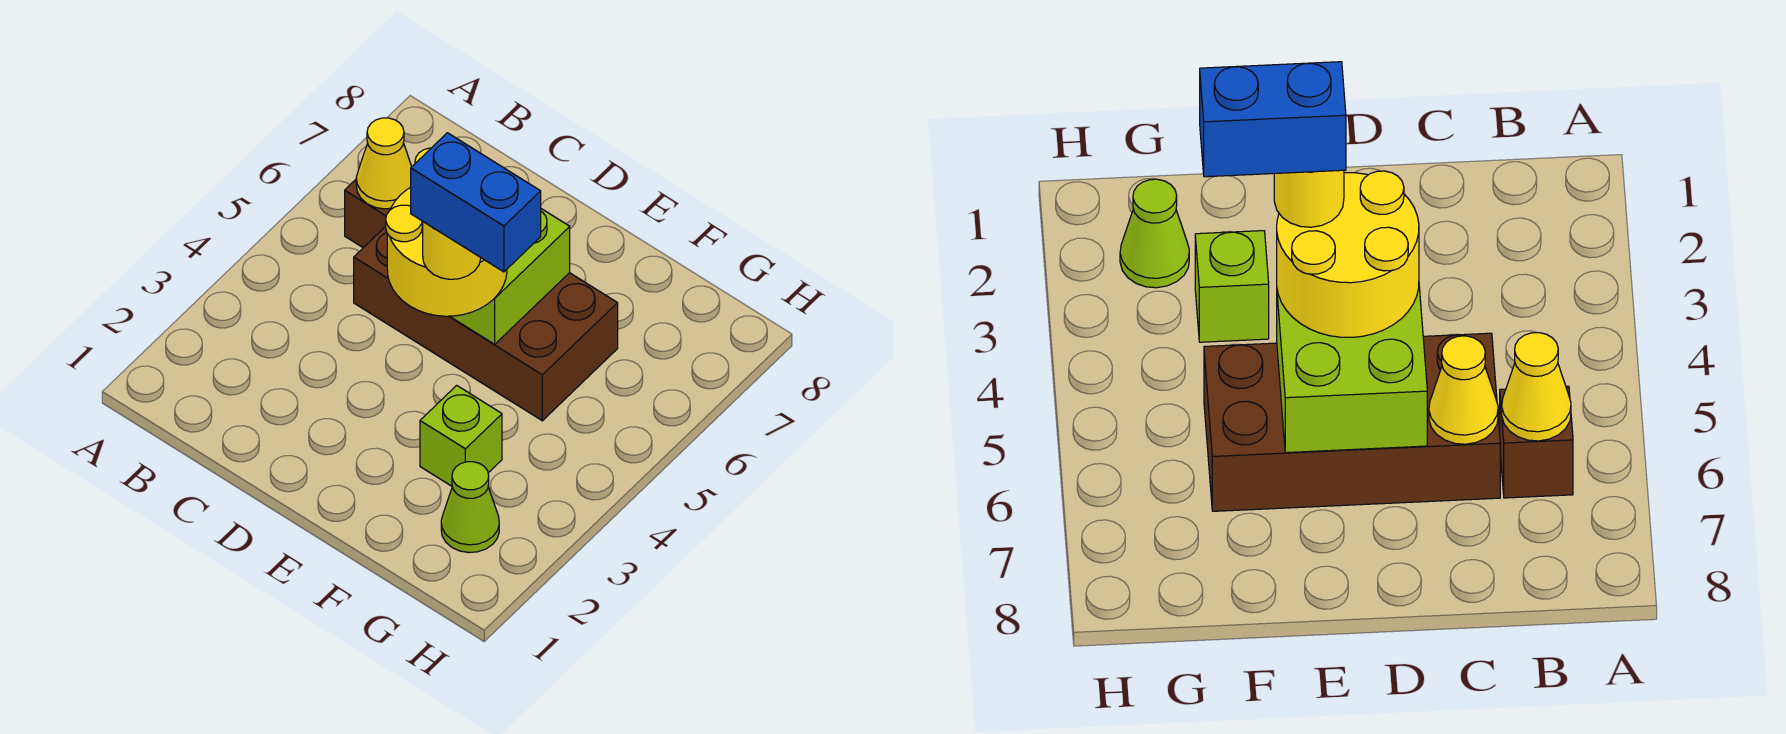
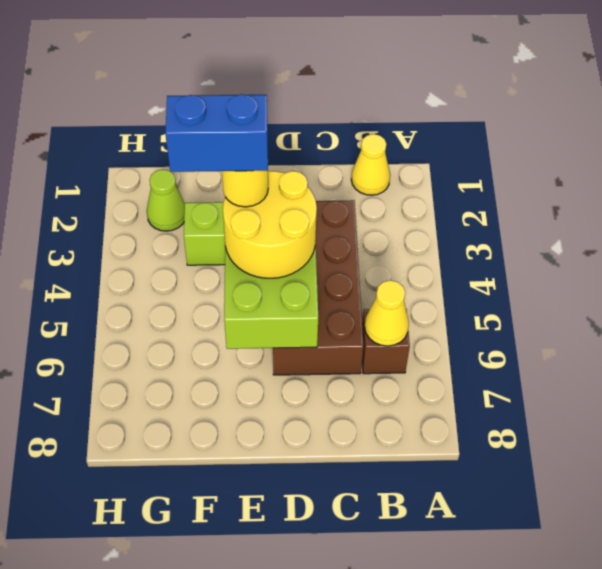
brown 2x4 brick [354,226,618,421] -> brown 2x4 brick turned to [273,200,363,375]
yellow 1x1 cone [1429,336,1498,444] -> yellow 1x1 cone moved to [351,134,390,195]

